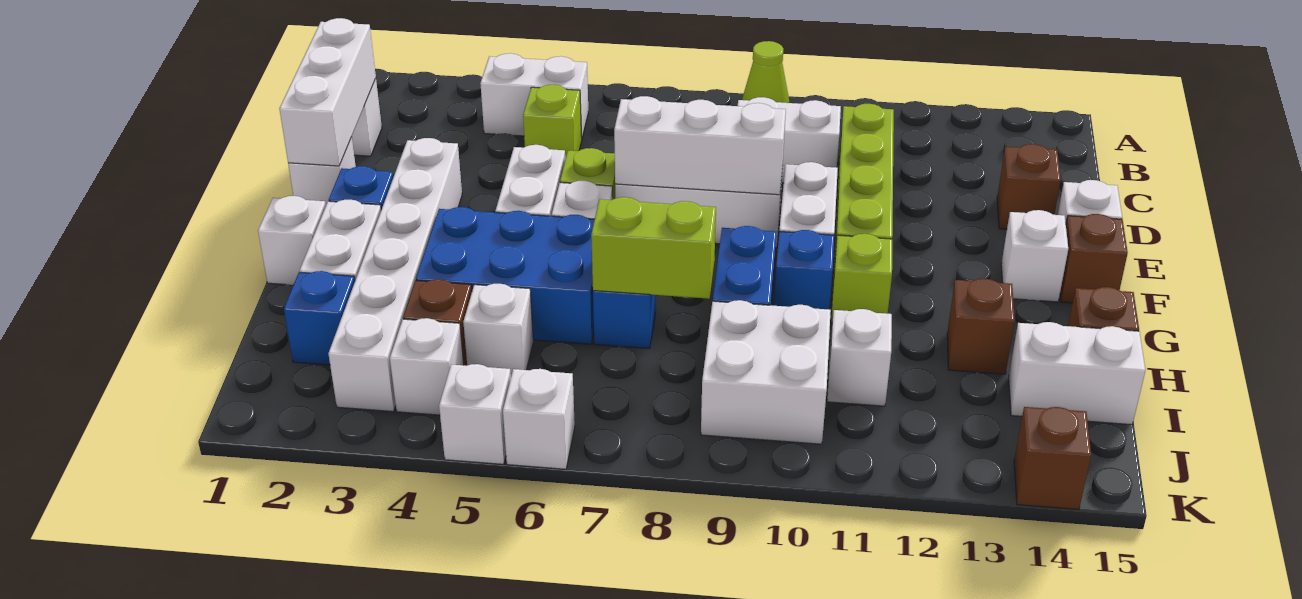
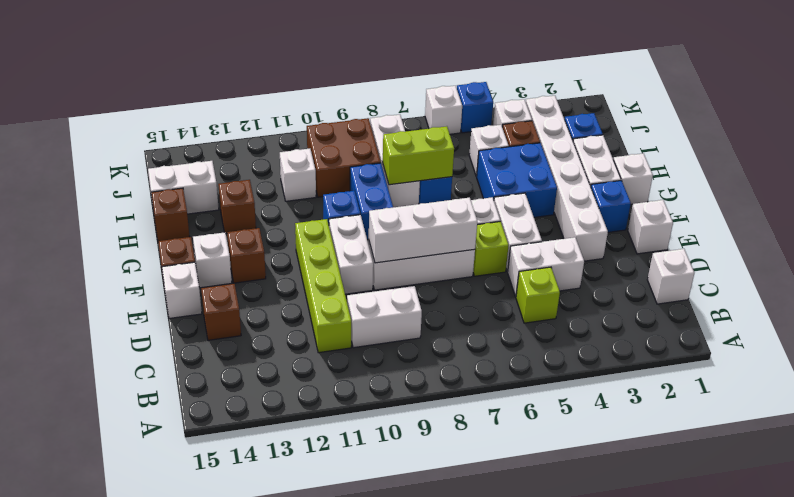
lime 1x1 cone [742,41,789,103] -> none
white 1x2 brick [480,53,588,137] -> white 1x2 brick moved to [508,237,584,297]
white 1x3 brick [279,18,376,166] -> white 1x3 brick moved to [370,115,420,207]
blue 2x3 brick [416,207,595,344] -> blue 2x2 brick [477,143,557,217]
lime 1x1 brick [831,234,892,323] -> none
white 2x2 brick [701,300,831,444] -> brown 2x2 brick [307,118,381,197]
white 1x1 brick [439,364,511,464] -> blue 1x1 brick [457,82,493,133]
brown 1x1 brick [1014,407,1091,510] -> brown 1x1 brick moved to [227,228,266,283]

